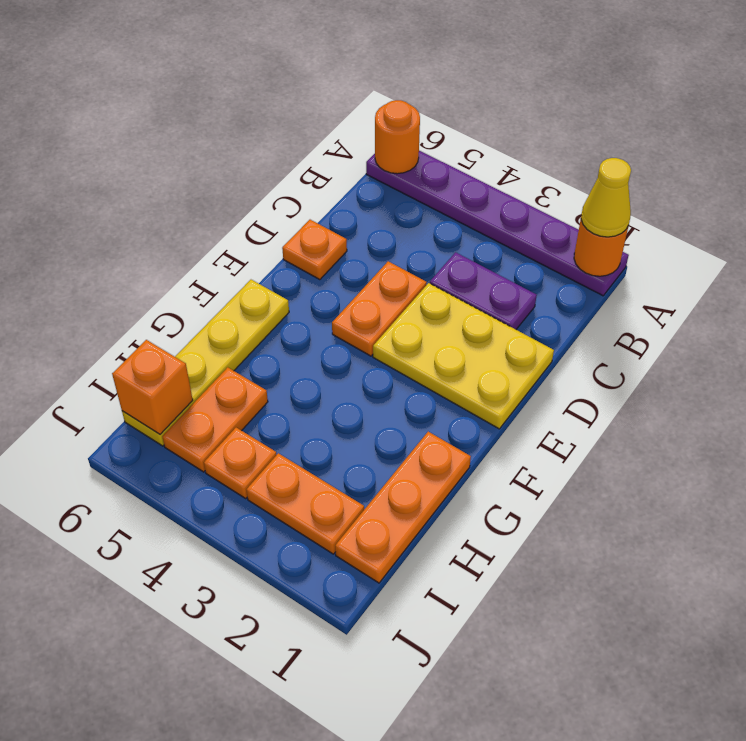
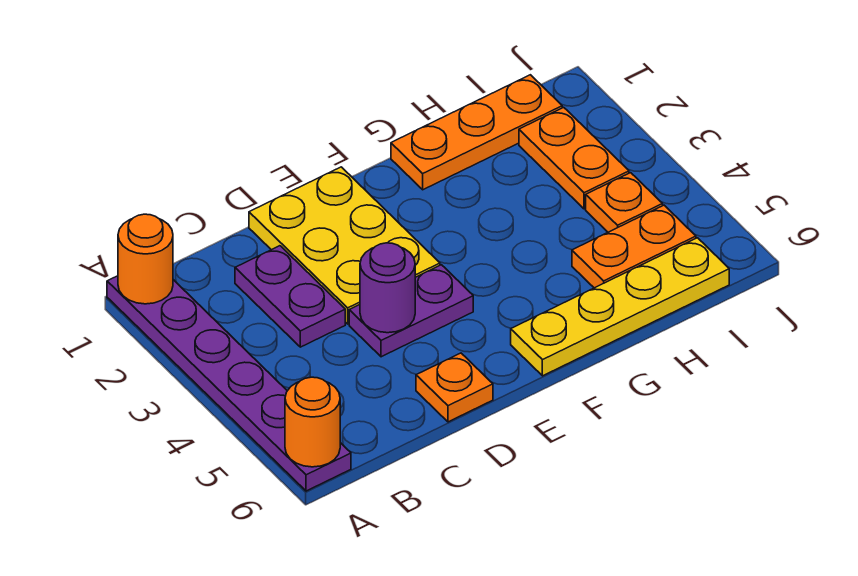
yellow 1x1 cone [581,158,631,237] -> none
orange 1x2 plate [332,261,427,356] -> purple 1x2 plate [349,265,473,357]
none -> purple 1x1 round brick [360,243,415,333]
orange 1x1 brick [112,340,193,434] -> none

